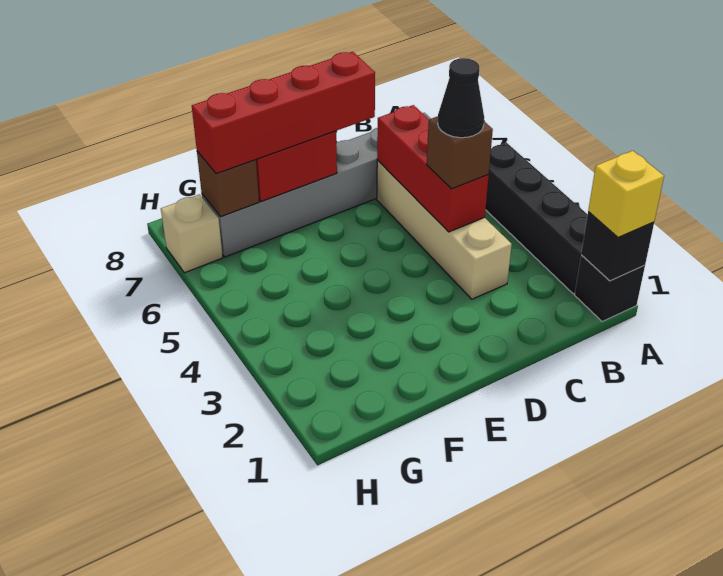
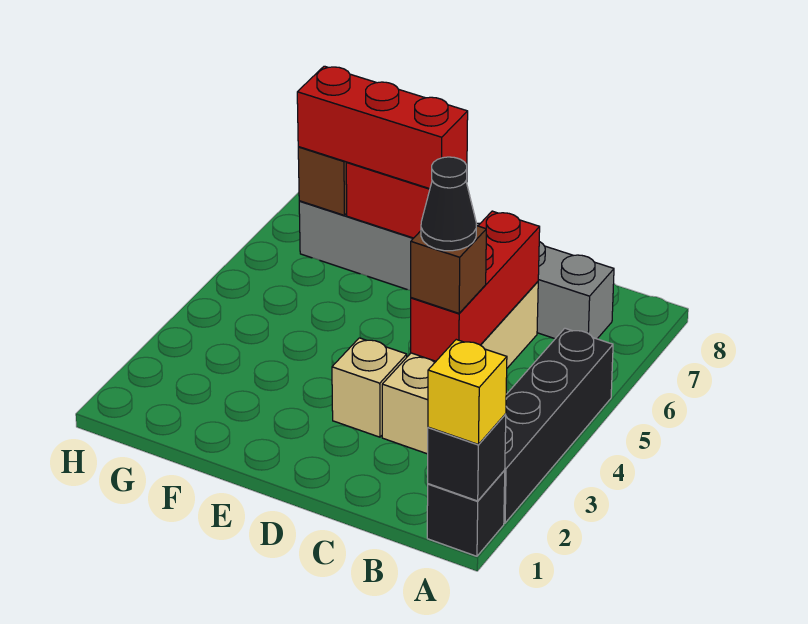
red 1x4 brick [192,52,375,174] -> red 1x3 brick [297,66,468,189]
tan 1x1 brick [161,194,223,273] -> tan 1x1 brick moved to [332,338,407,437]

